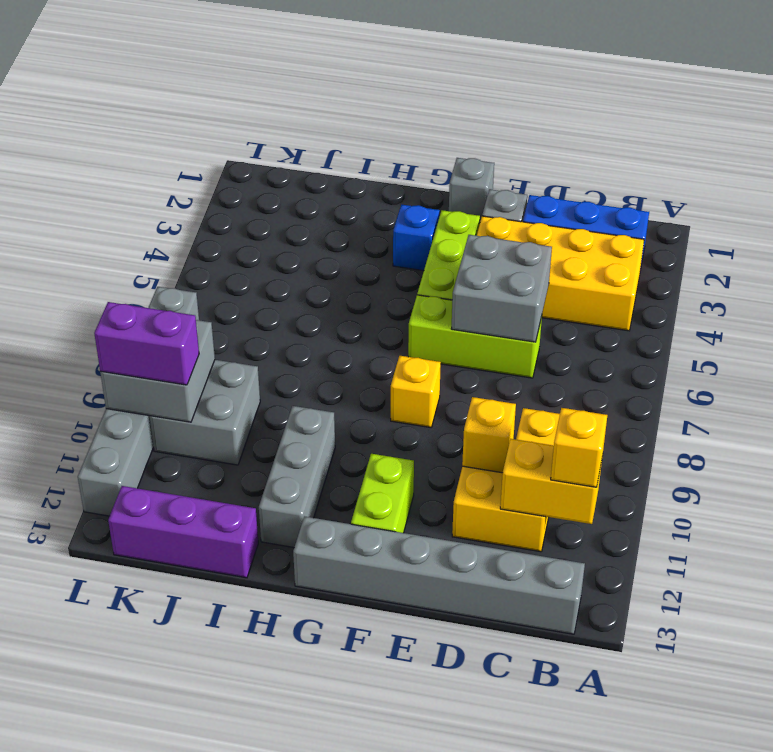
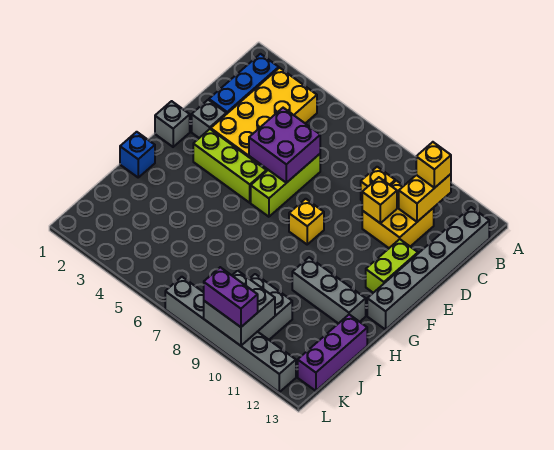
grey 2x2 brick [451,235,552,342] -> purple 2x2 brick [249,108,320,183]
lime 1x2 brick [351,454,414,533] -> lime 1x2 brick turned to [366,239,418,293]
blue 1x1 brick [393,205,440,271] -> blue 1x1 brick moved to [120,132,155,177]
purple 1x2 brick [94,302,199,385] -> purple 1x2 brick turned to [204,267,258,327]

